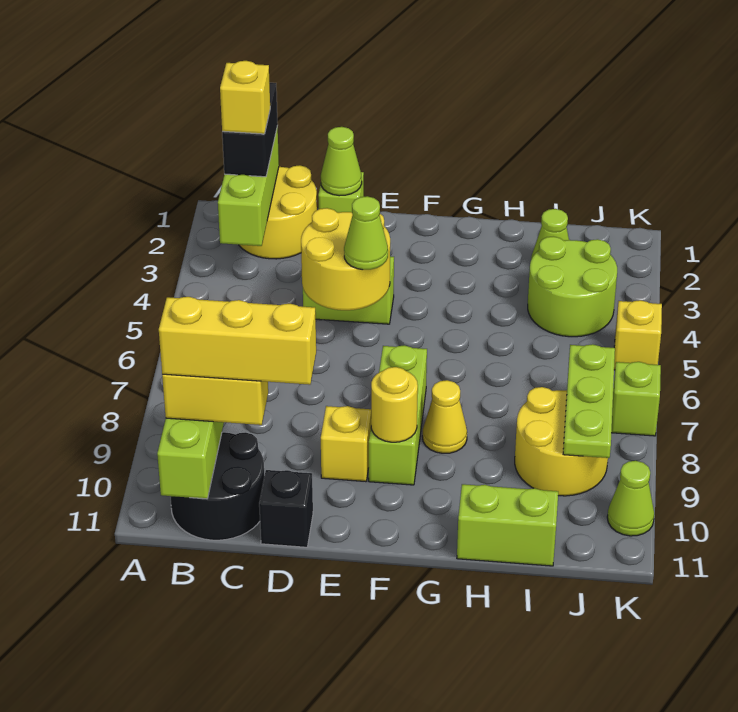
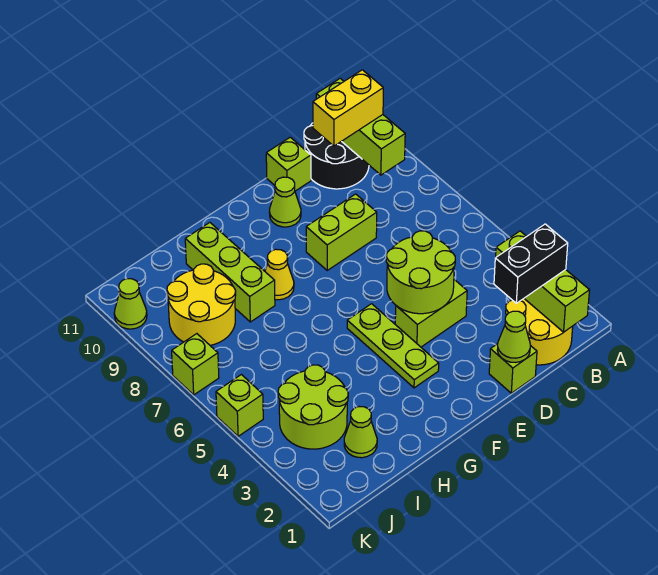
black 1x2 brick [222,83,278,177] -> black 1x2 brick turned to [494,224,568,303]
yellow 1x1 brick [220,61,270,134] -> none
yellow 1x3 brick [159,297,316,385] -> none
yellow 2x2 round brick [301,208,390,310] -> lime 2x2 round brick [386,231,455,314]
black 1x1 brick [259,470,313,547] -> lime 1x1 brick [266,137,311,191]
lime 1x1 cone [344,196,388,270] -> lime 1x1 cone moved to [269,177,301,227]
yellow 1x1 brick [321,406,371,482] -> none
lime 1x3 brick [369,345,427,485] -> lime 1x3 brick moved to [185,223,275,322]
yellow 1x1 round brick [371,367,418,442] -> none
lime 1x2 brick [457,484,558,566] -> lime 1x2 brick moved to [306,194,377,270]
lime 1x3 plate [563,344,615,458] -> lime 1x3 plate moved to [347,304,439,388]
yellow 1x1 brick [614,300,662,370] -> lime 1x1 brick [216,375,263,436]

